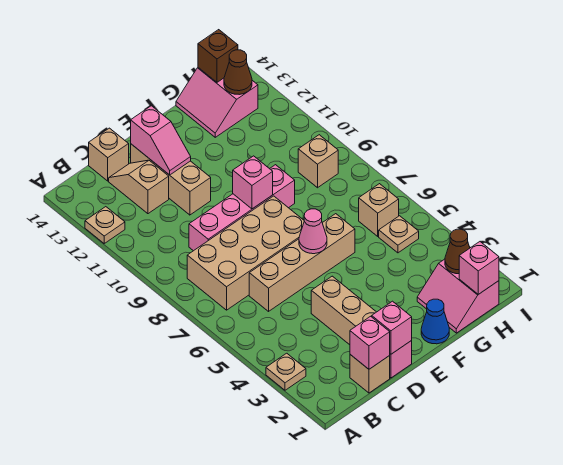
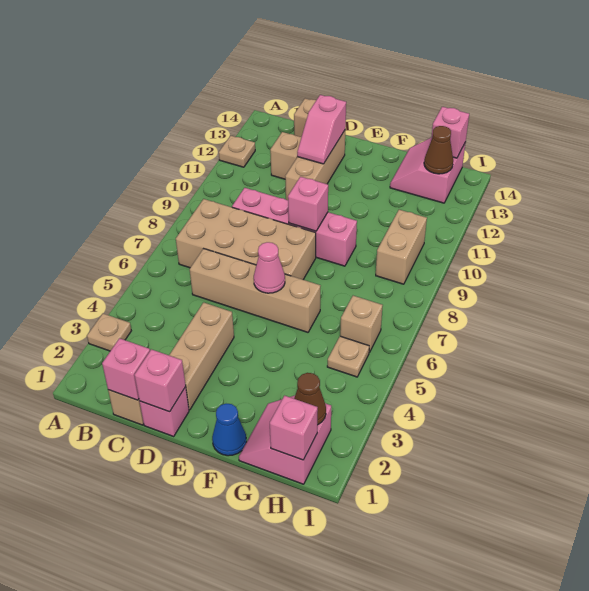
tan 1x1 brick [298,135,338,188] -> tan 1x2 brick [376,210,427,284]
brown 1x1 brick [198,30,238,82] -> pink 1x1 brick [431,107,469,158]

